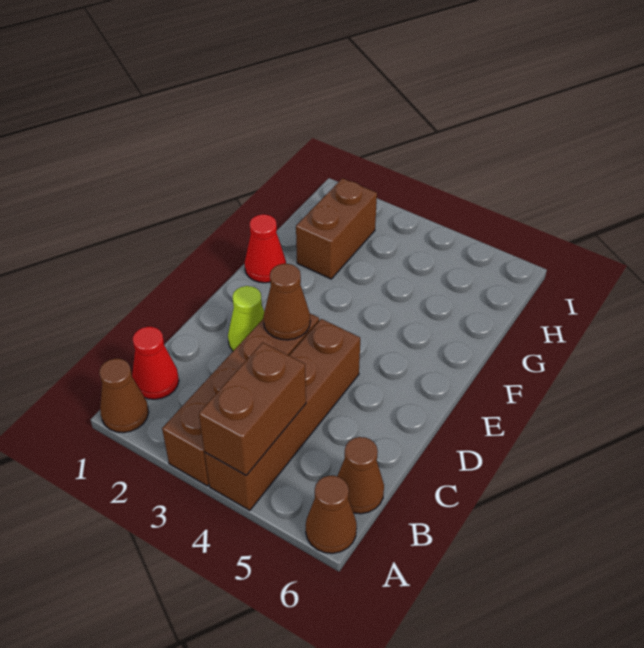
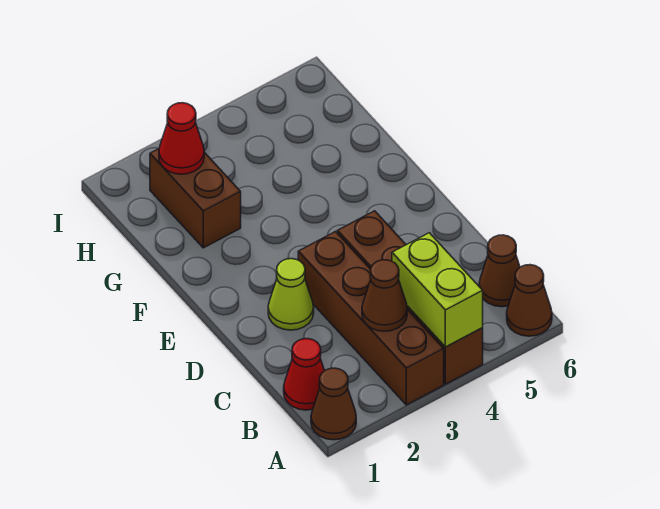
brown 1x2 brick [199,343,306,475] -> lime 1x2 brick [392,233,483,347]
brown 1x1 cone [263,264,310,340] -> brown 1x1 cone moved to [362,260,407,331]
red 1x1 cone [245,214,286,283] -> red 1x1 cone moved to [159,103,204,174]

